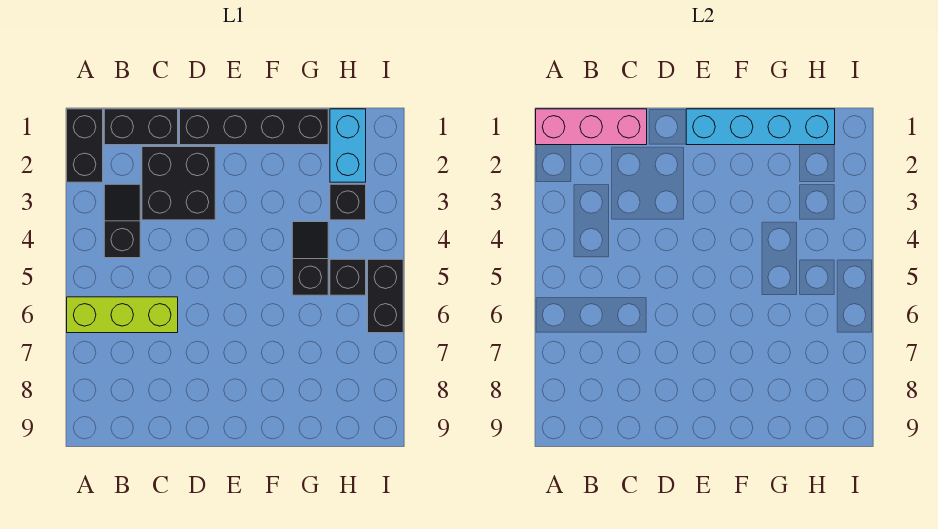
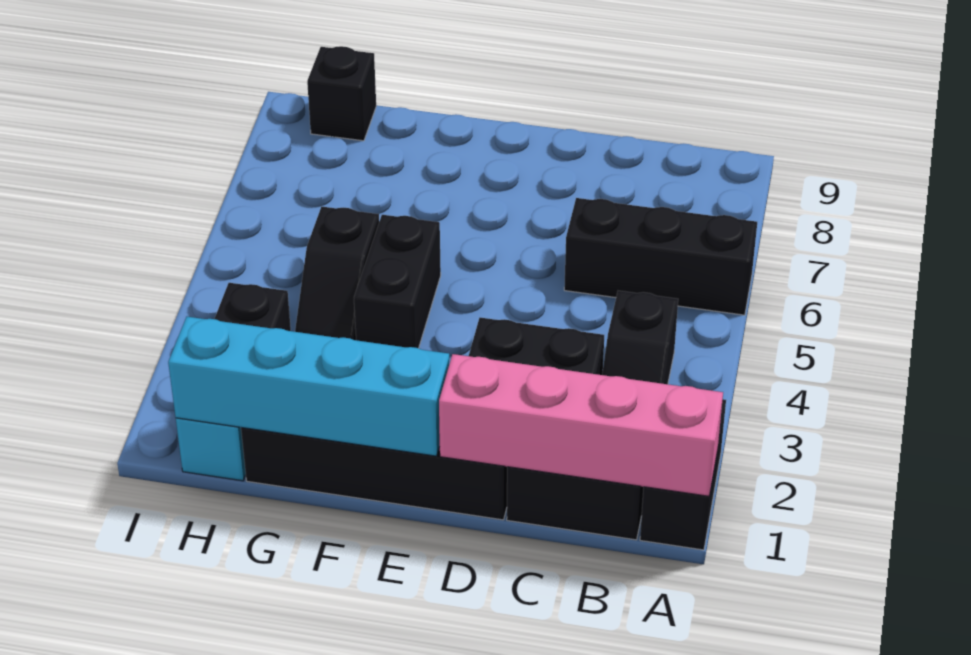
pink 1x3 brick [536,109,647,145] -> pink 1x4 brick [439,354,723,496]
lime 1x3 brick [67,297,178,333] -> black 1x3 brick [564,198,757,315]
black 1x1 brick [330,259,366,295] -> black 1x1 brick moved to [307,46,376,141]
black 1x2 brick [368,259,403,333] -> black 1x2 brick moved to [354,215,441,348]

